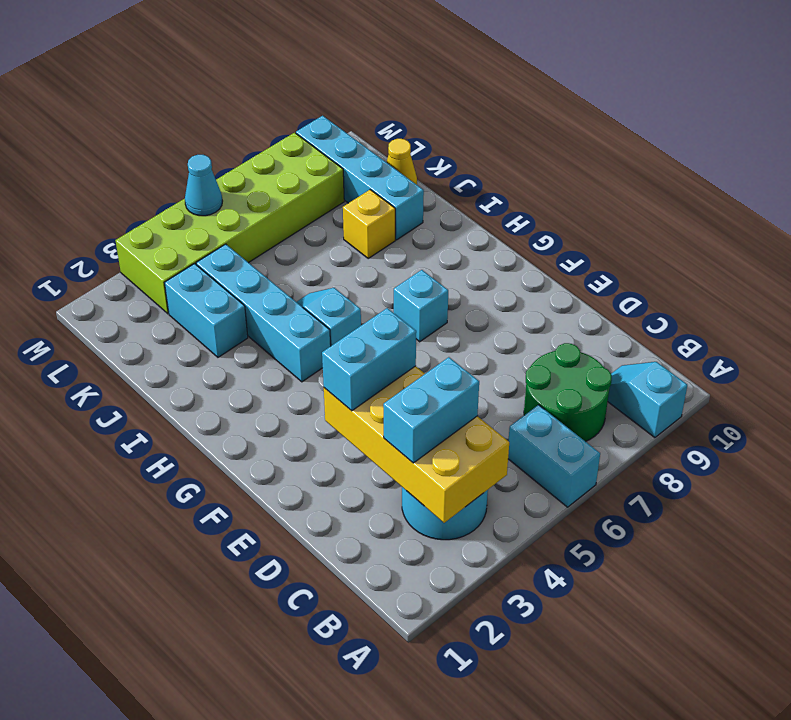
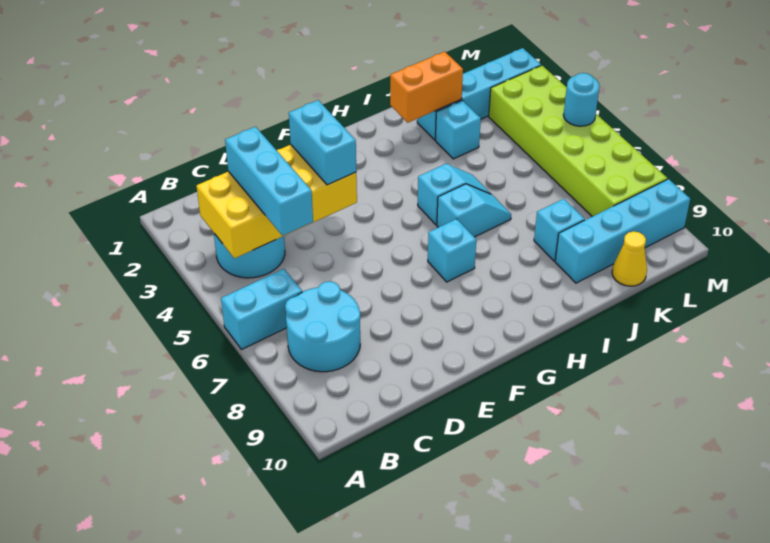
cyan 1x2 slope [608,362,687,438] -> cyan 1x2 slope moved to [437,184,511,237]
green 2x2 round brick [524,343,612,442] -> cyan 2x2 round brick [285,281,360,372]
cyan 1x2 brick [383,357,479,463] -> cyan 1x3 brick [225,127,313,236]
cyan 1x4 brick [196,244,331,382] -> cyan 1x4 brick moved to [417,48,541,140]
none -> orange 1x2 brick [390,52,463,123]
cyan 1x2 brick [165,264,248,357] -> cyan 1x1 brick [435,100,481,159]
yellow 1x1 brick [343,190,395,258] -> cyan 1x1 brick [534,199,585,261]
cyan 1x1 cone [185,155,222,216] -> cyan 1x1 round brick [564,73,600,126]

